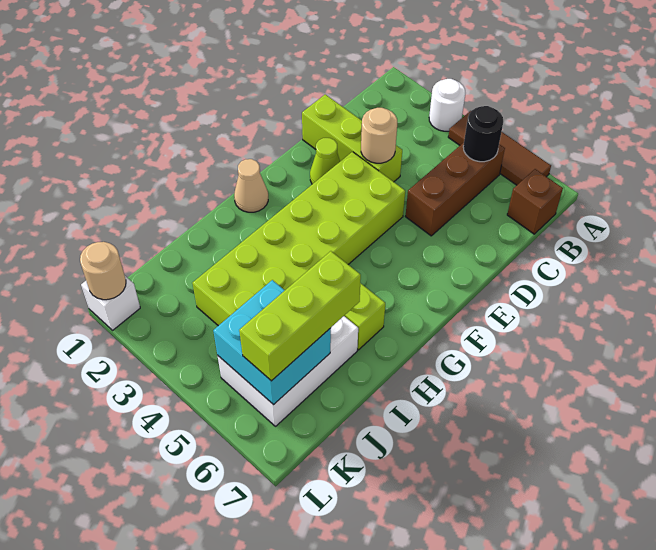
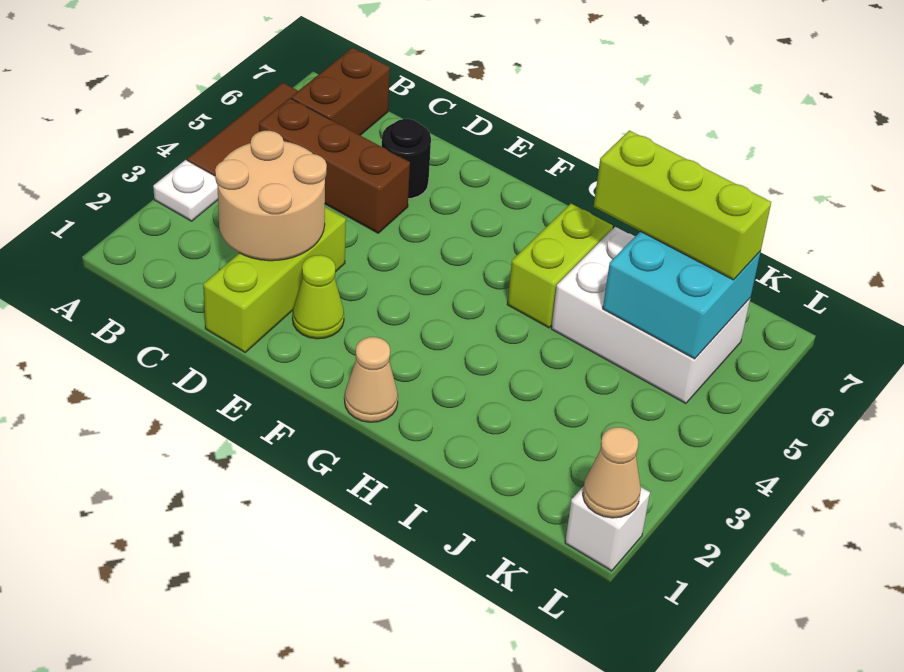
white 1x1 round brick [429,79,465,131] -> white 1x1 plate [153,160,218,221]
black 1x1 round brick [463,106,503,162] -> black 1x1 round brick moved to [382,119,431,199]
brown 1x1 brick [507,169,563,234] -> brown 1x2 brick [291,48,390,135]
tan 1x1 round brick [361,108,397,163] -> tan 2x2 round brick [215,131,327,261]
lime 2x6 brick [192,152,405,326] -> none
tan 1x1 round brick [80,242,126,300] -> tan 1x1 cone [583,427,641,518]

